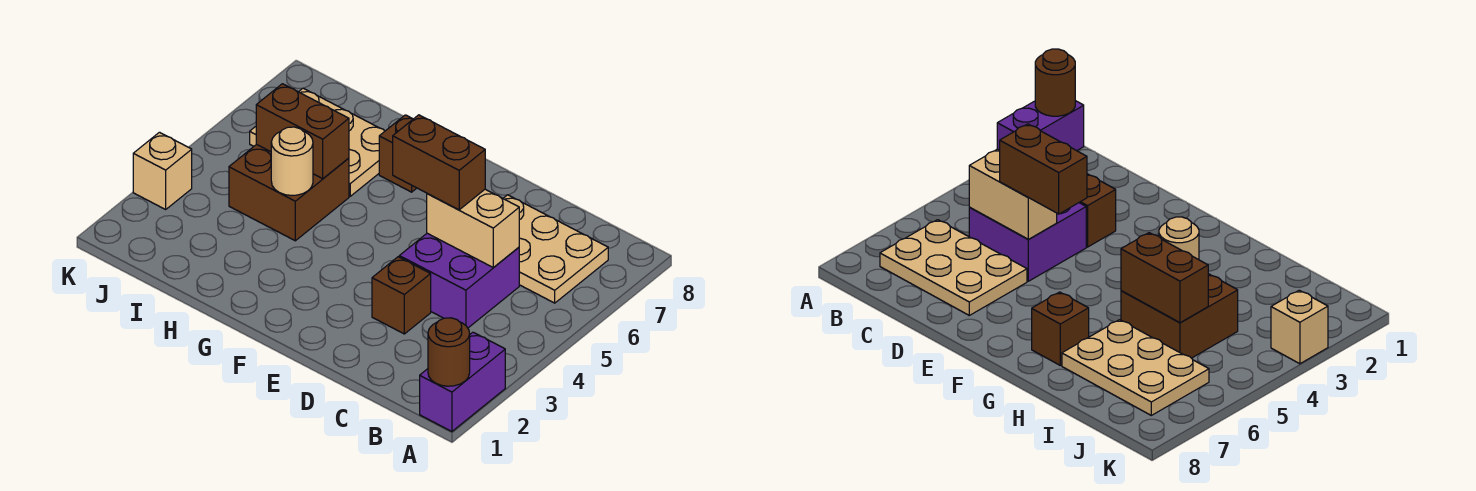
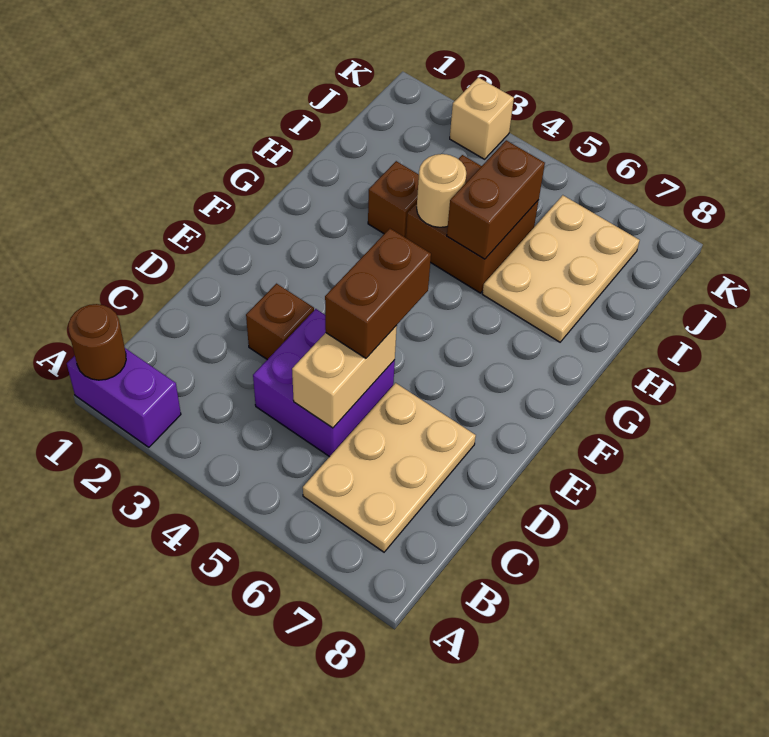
brown 1x1 brick [379,115,416,192] -> brown 1x1 brick moved to [368,161,419,238]

